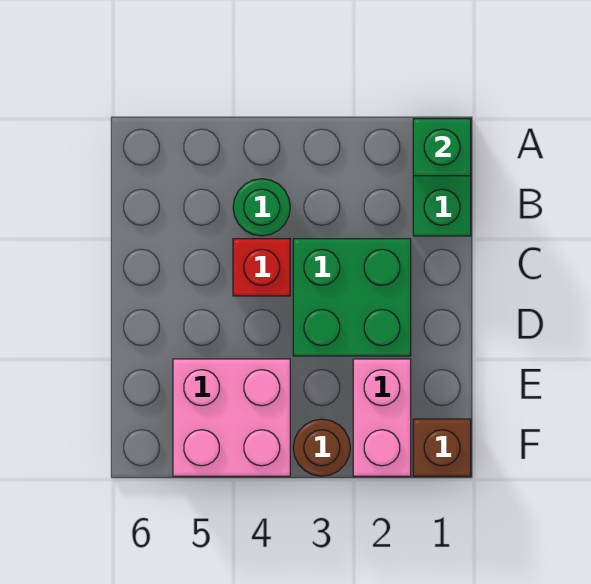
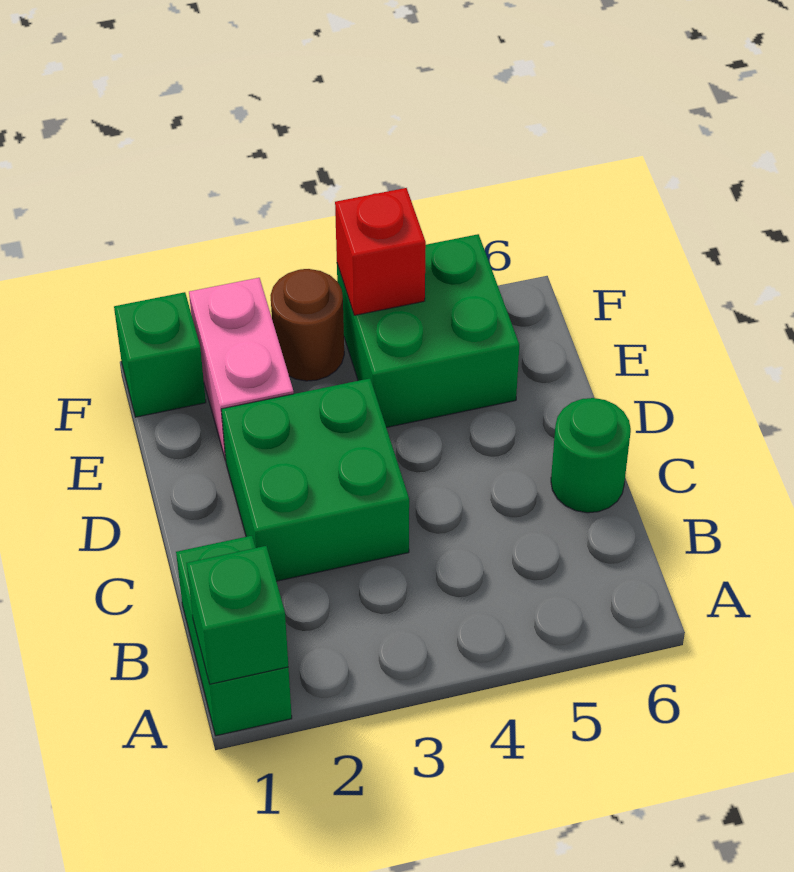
green 1x1 round brick [233,179,290,236] -> green 1x1 round brick moved to [551,398,631,513]
red 1x1 brick [233,239,290,296] -> red 1x1 brick moved to [335,188,426,315]
pink 2x2 brick [173,359,290,476] -> green 2x2 brick [337,234,519,428]
brown 1x1 brick [413,419,471,476] -> green 1x1 brick [114,292,206,417]

